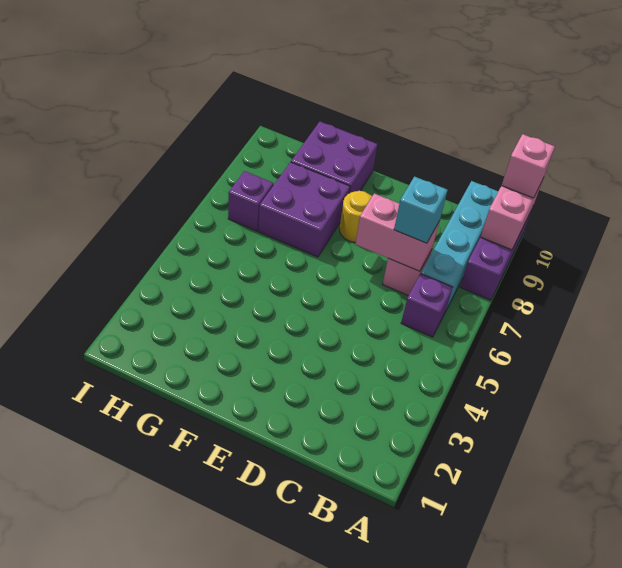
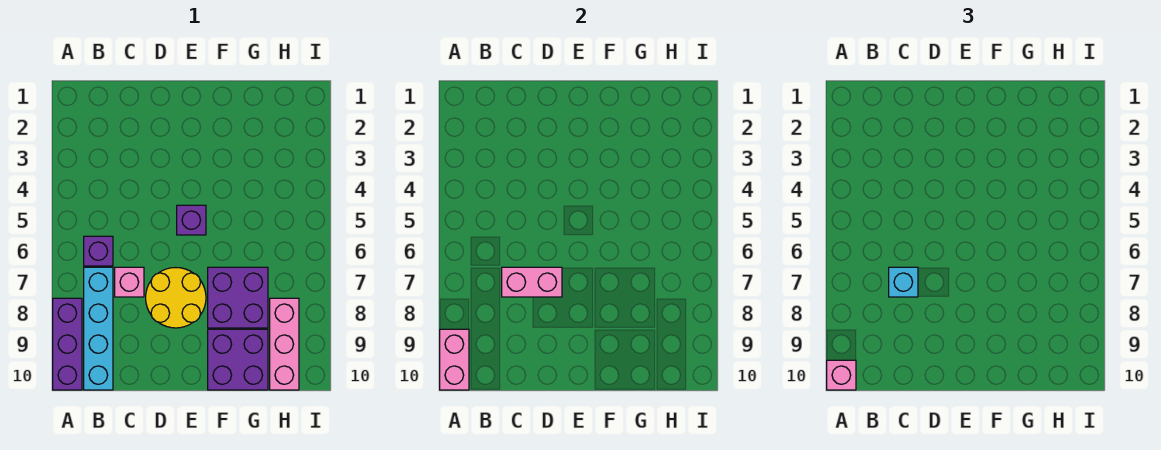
yellow 1x1 round brick [340,191,372,242] -> yellow 2x2 round brick [146,268,206,328]
purple 1x1 brick [228,171,273,231] -> purple 1x1 brick moved to [177,205,206,235]
none -> pink 1x3 brick [270,298,299,390]

